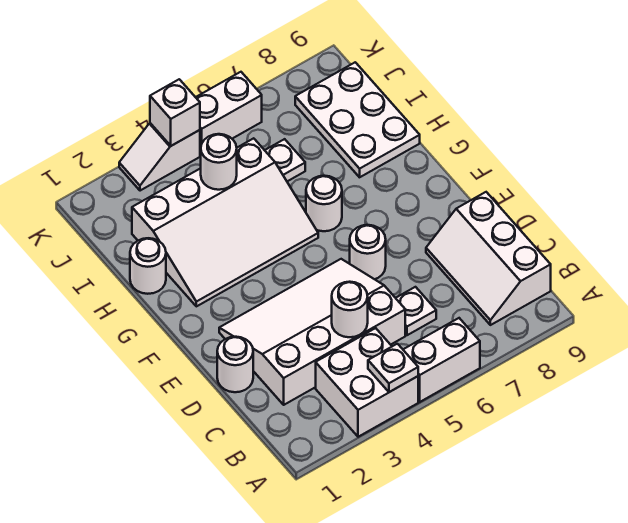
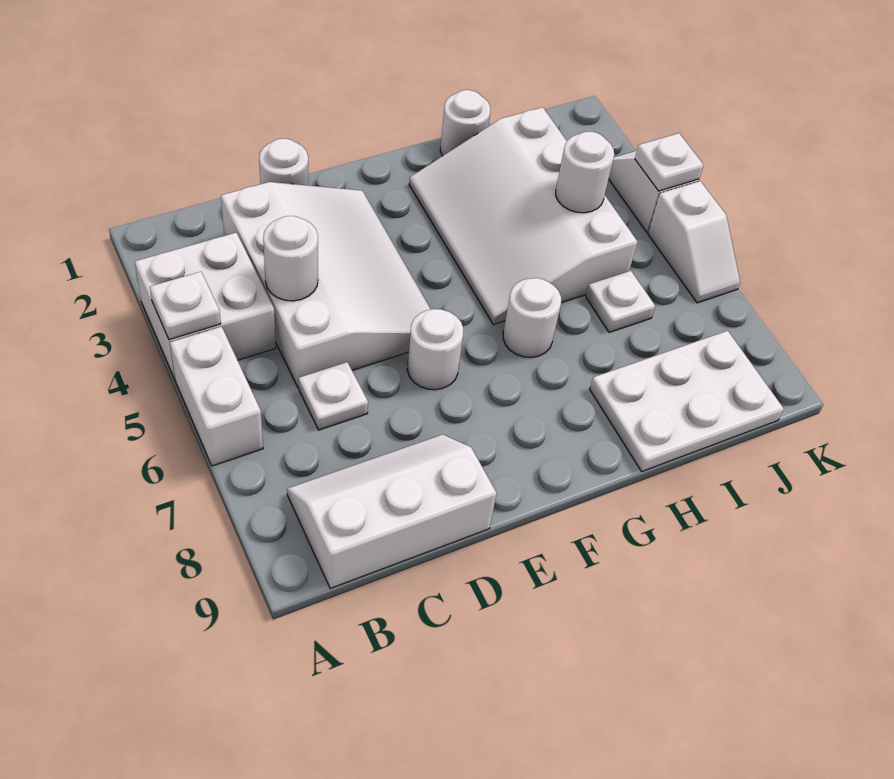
white 1x1 brick [150,79,200,146] -> white 1x1 plate [635,133,704,191]
white 1x2 brick [196,72,262,155] -> white 1x2 slope [648,181,740,303]

